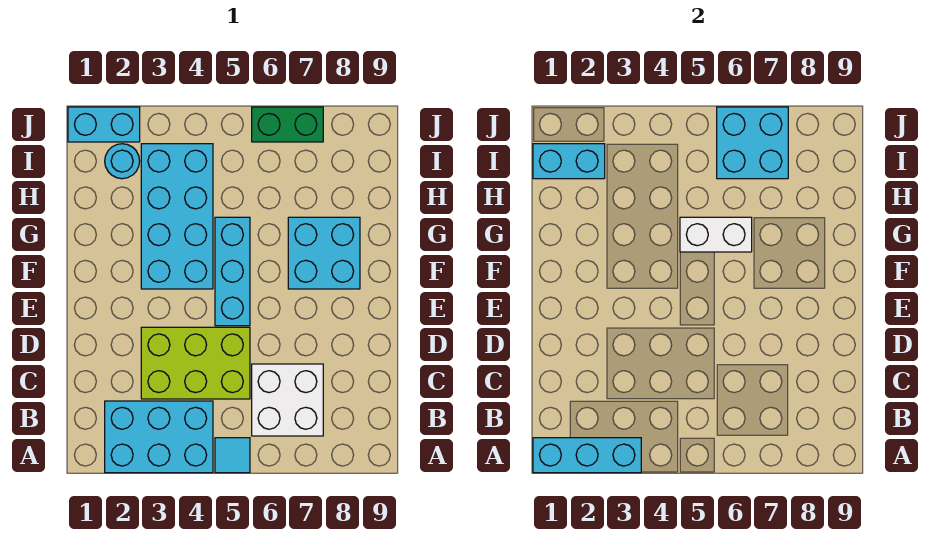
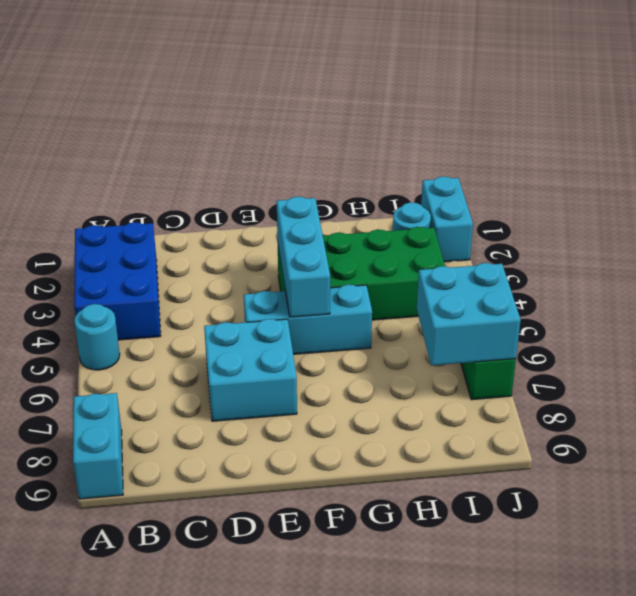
cyan 1x3 brick [533,438,641,473] -> cyan 1x3 brick moved to [277,197,330,317]
cyan 2x3 brick [105,401,213,473] -> blue 2x3 brick [74,222,161,340]
cyan 1x1 tile [215,438,250,473] -> cyan 1x1 round brick [74,304,120,370]
white 2x2 brick [252,364,323,436] -> none
lime 2x3 brick [141,327,250,399] -> none
cyan 2x4 brick [141,144,213,289] -> green 2x4 brick [277,227,445,320]
cyan 2x2 brick [288,217,360,289] -> cyan 2x2 brick moved to [204,319,297,421]
white 1x2 brick [680,217,752,252] -> none
cyan 1x2 brick [533,144,605,179] -> cyan 1x2 brick moved to [73,393,123,499]

